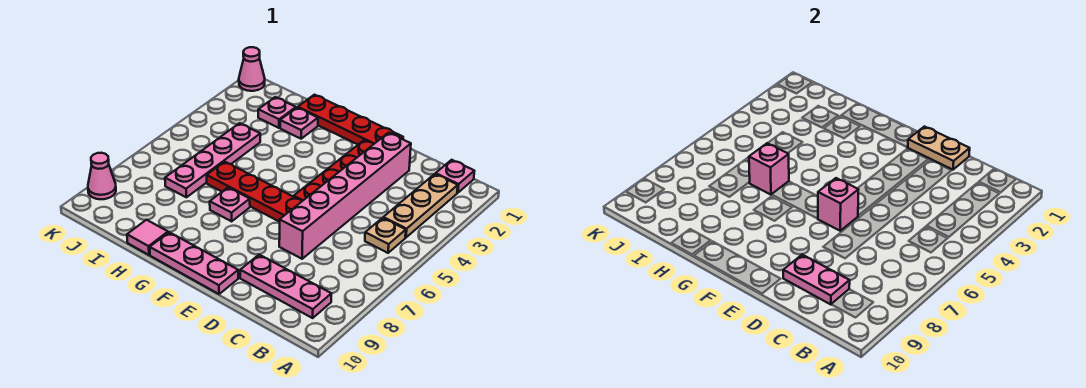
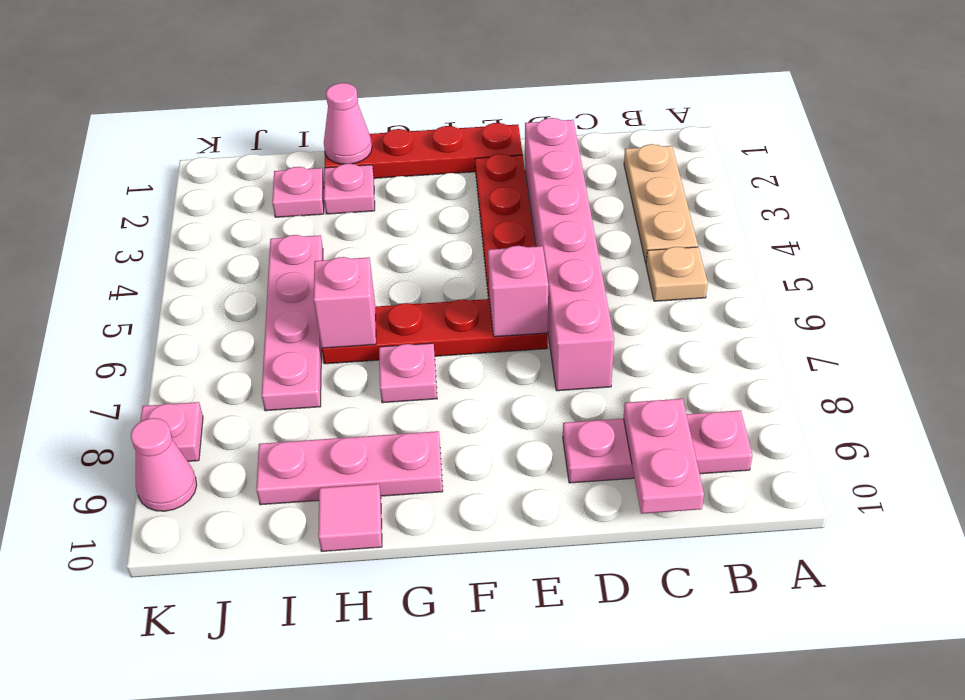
pink 1x1 plate [436,160,474,193] -> pink 1x1 plate moved to [140,402,203,461]
pink 1x2 plate [783,254,850,304] -> pink 1x2 plate turned to [624,399,704,514]
tan 1x2 plate [908,127,970,170] -> none
pink 1x3 plate [150,232,238,294] -> pink 1x3 plate moved to [256,431,443,505]
pink 1x1 cone [239,47,265,91] -> pink 1x1 cone moved to [324,83,372,164]

